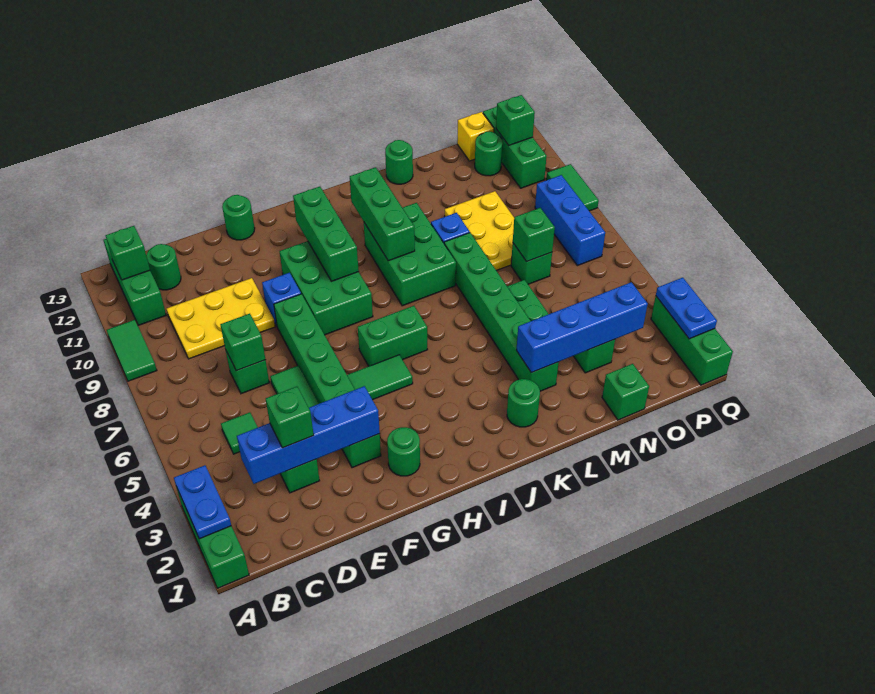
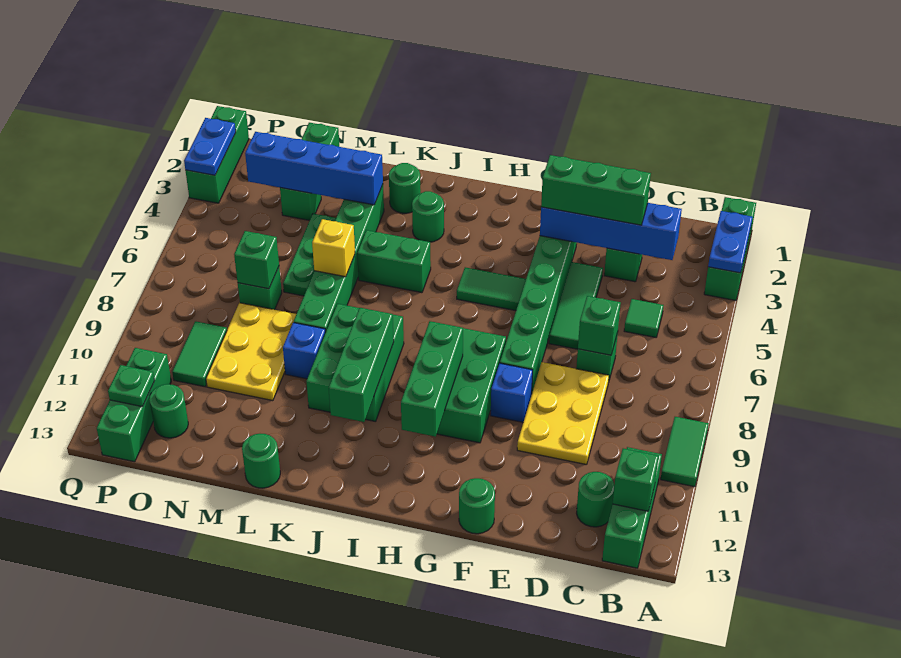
yellow 2x3 plate [167,278,275,359] -> yellow 2x3 plate turned to [517,362,609,465]
green 1x1 brick [266,387,314,448] -> green 1x3 brick [541,155,651,225]
green 1x1 round brick [387,427,420,476] -> green 1x1 round brick moved to [412,191,444,242]
green 1x2 brick [358,306,428,366] -> green 1x2 brick moved to [357,230,431,293]
yellow 1x1 brick [457,112,494,161] -> yellow 1x1 brick moved to [312,219,355,277]
blue 1x3 brick [535,175,605,266] -> none
green 1x1 brick [496,95,535,145] -> green 1x1 plate [108,365,155,407]
green 1x2 tile [546,164,599,211] -> green 1x2 tile moved to [172,321,227,387]

